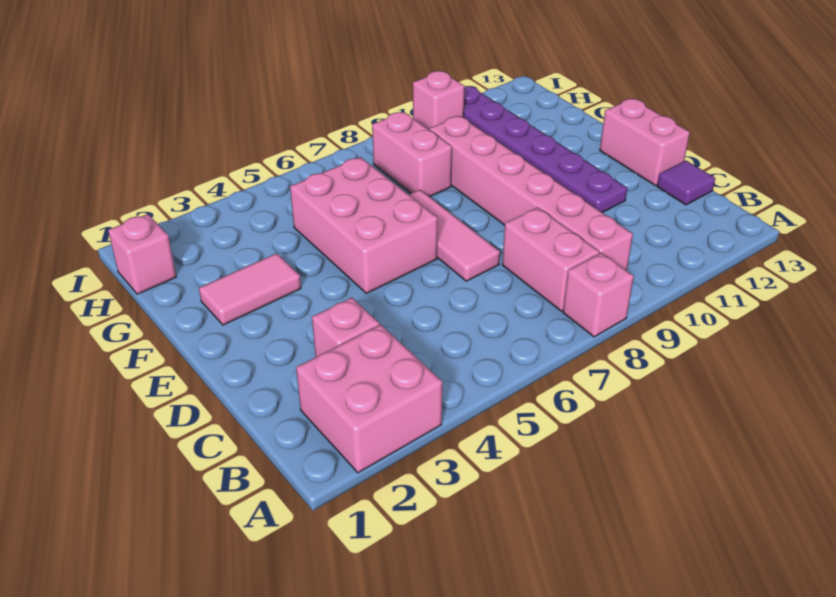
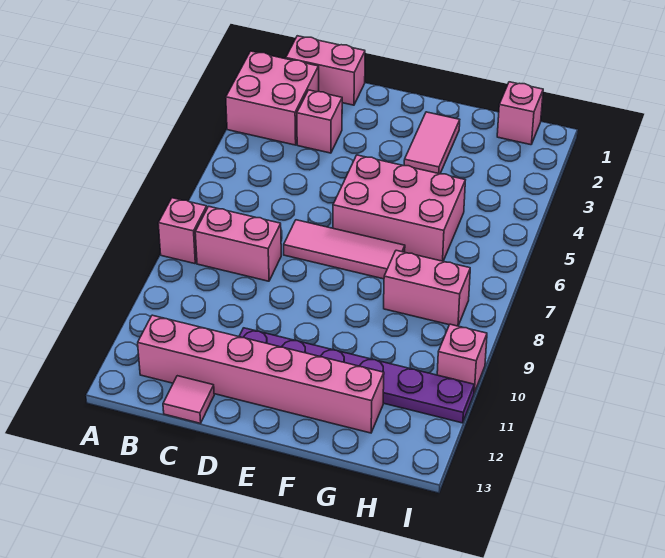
pink 1x6 brick [429,116,633,271] -> pink 1x6 brick moved to [138,315,384,433]
purple 1x1 tile [657,161,715,205] -> pink 1x1 tile [163,376,214,423]
pink 1x2 brick [600,99,690,186] -> pink 1x2 brick moved to [286,36,365,105]

